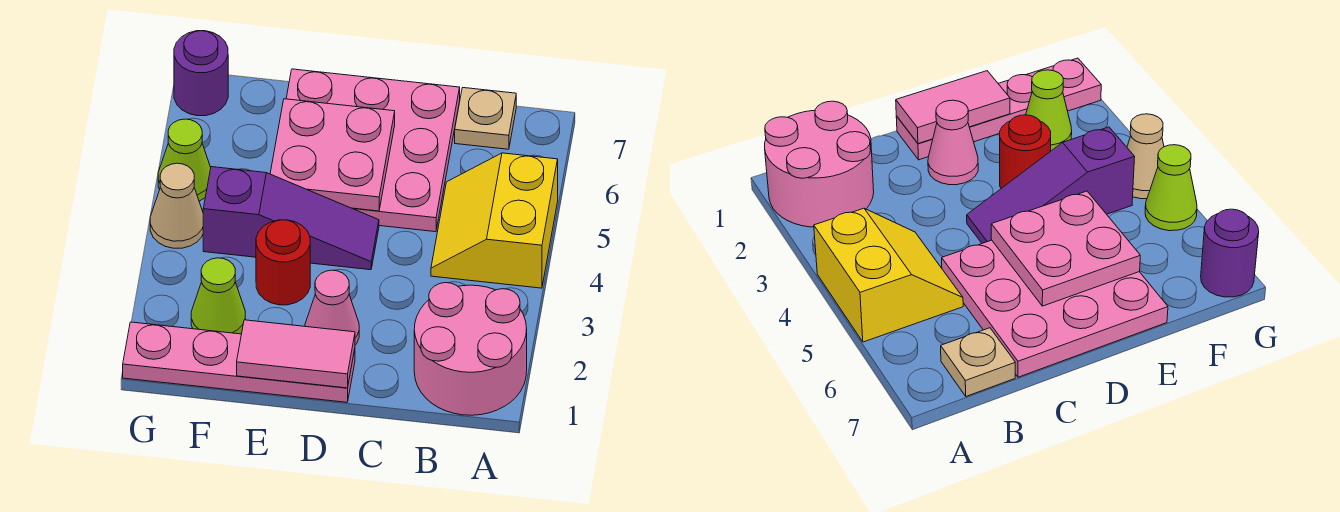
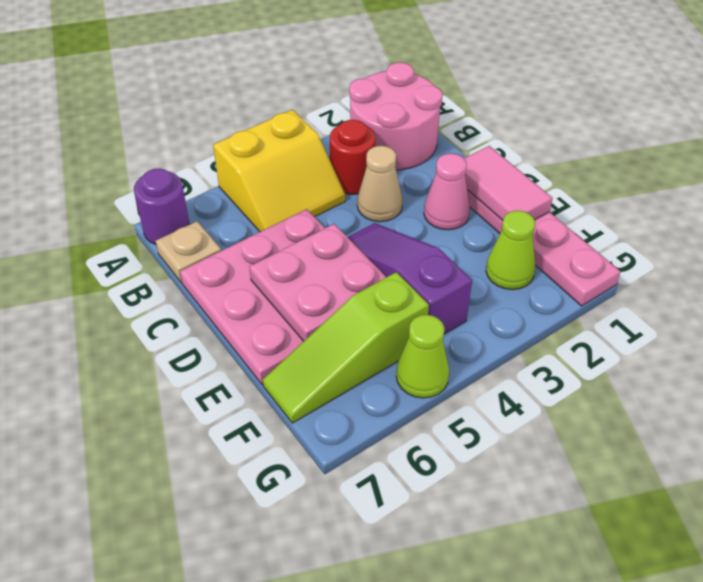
red 1x1 round brick [256,220,310,305] -> red 1x1 round brick moved to [330,120,375,195]
none -> lime 1x3 slope [263,272,429,423]
tan 1x1 cone [150,163,203,248] -> tan 1x1 cone moved to [357,146,403,222]
purple 1x1 round brick [174,31,228,116] -> purple 1x1 round brick moved to [134,169,190,244]

